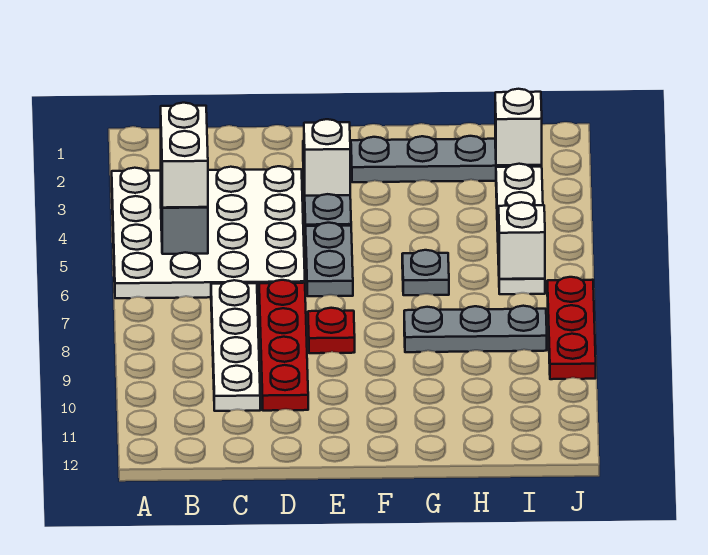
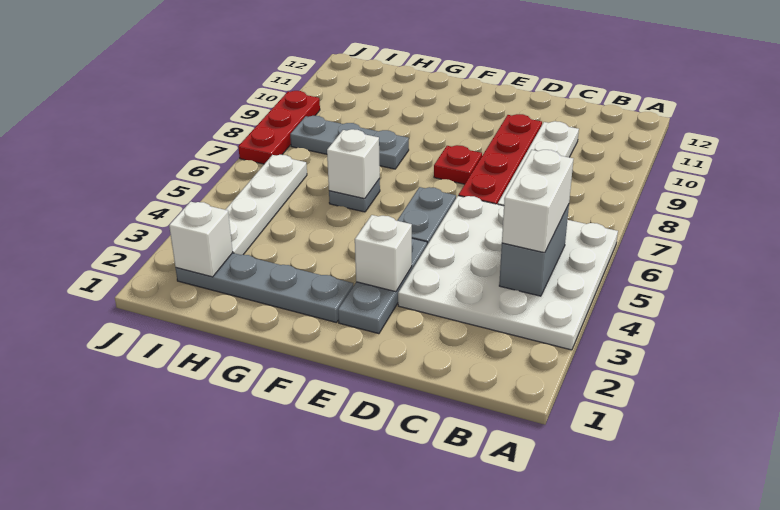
white 1x1 brick [499,202,545,279] -> white 1x1 brick moved to [327,129,380,199]

